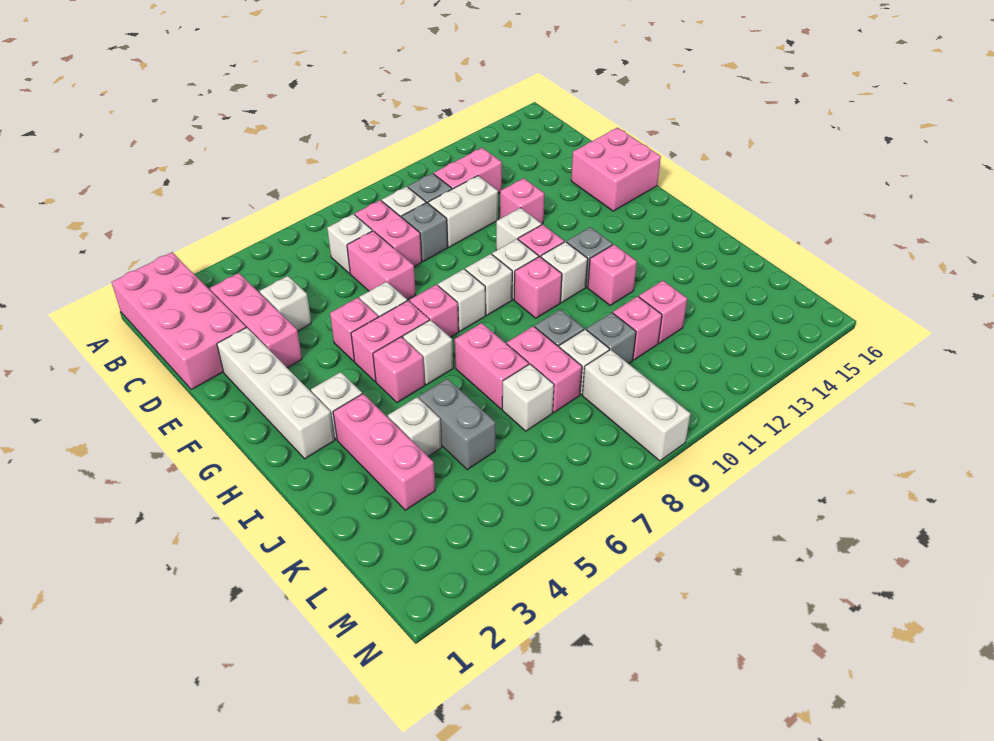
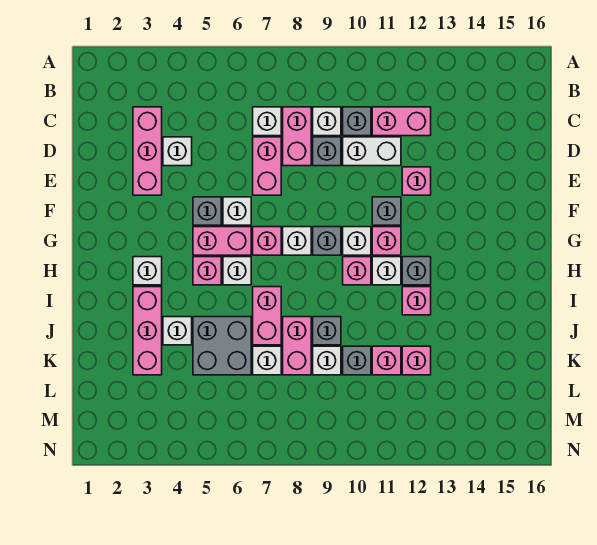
pink 2x4 brick [112,252,246,390] -> none
white 1x4 brick [217,328,335,459] -> none
pink 2x2 brick [571,128,661,211] -> none
pink 1x1 brick [330,298,378,361] -> grey 1x1 brick [193,197,221,225]
white 1x1 brick [496,208,542,250] -> grey 1x1 brick [372,197,401,225]
white 1x1 brick [465,254,512,315] -> grey 1x1 brick [313,227,341,255]
grey 1x2 brick [419,379,495,470] -> grey 2x2 brick [193,317,251,375]
white 1x3 brick [582,350,690,461] -> none

